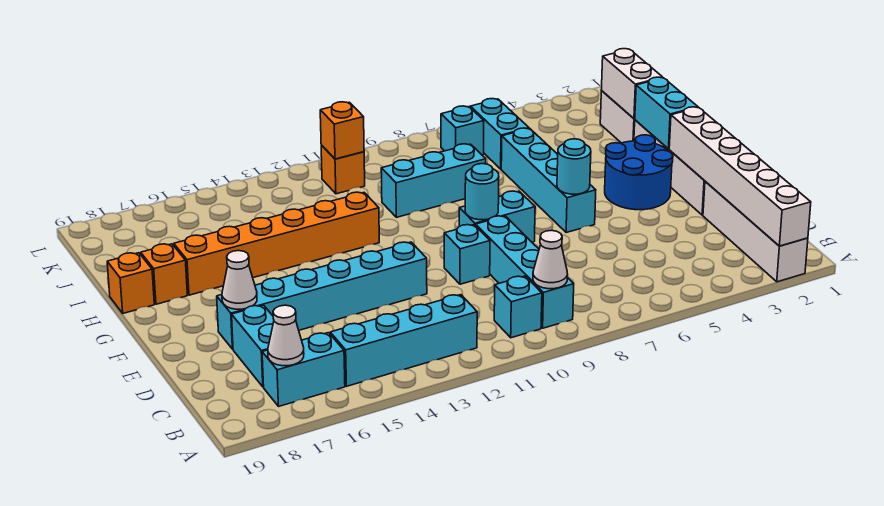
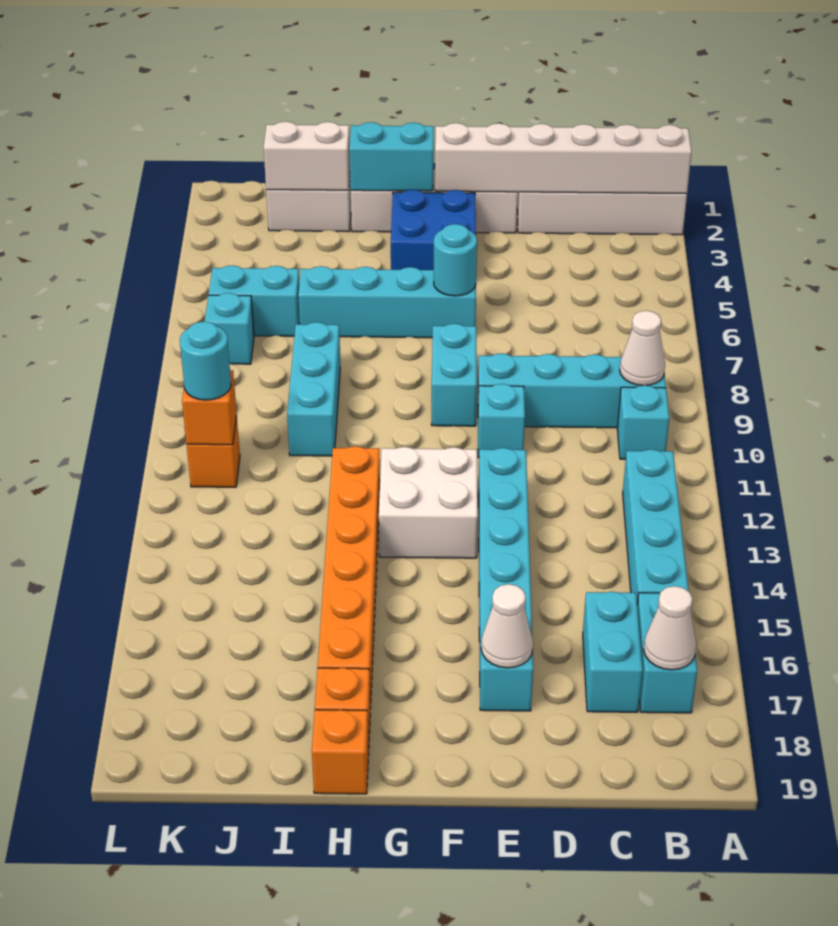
cyan 1x2 brick [232,305,274,387] -> cyan 1x2 brick turned to [583,591,643,712]
blue 2x2 round brick [605,135,673,210] -> blue 2x2 brick [391,190,476,270]
cyan 1x1 round brick [465,164,499,220] -> cyan 1x1 round brick moved to [180,321,231,400]
none -> white 2x2 brick [379,447,478,558]

